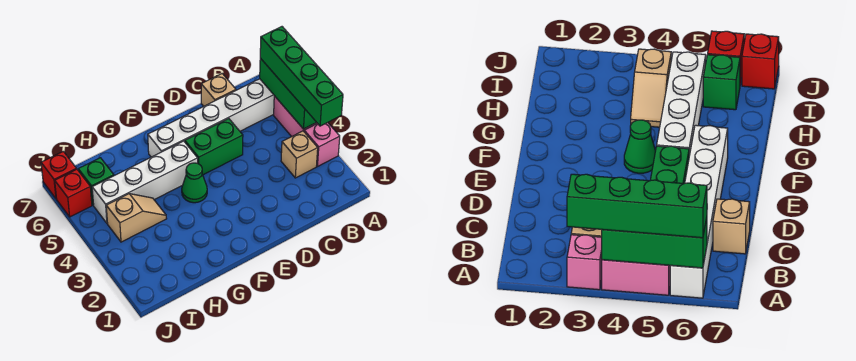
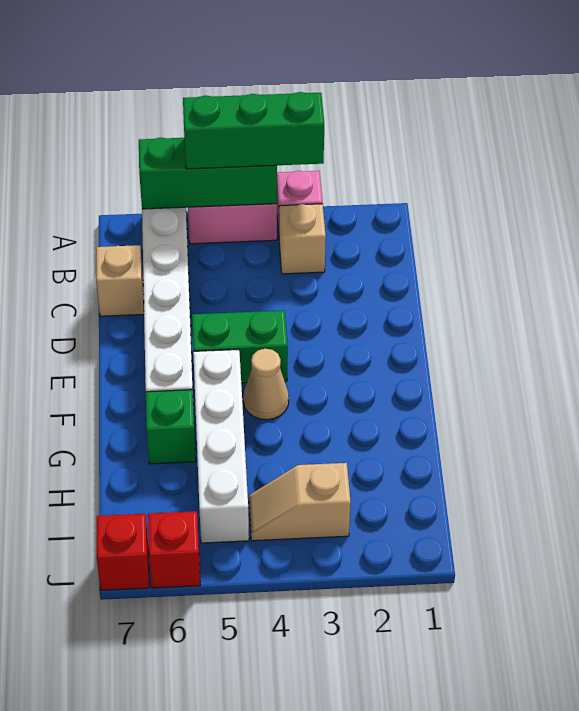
green 1x4 brick [260,27,343,126] -> green 1x3 brick [183,92,324,169]
green 1x2 brick [185,119,243,175] -> green 1x2 brick turned to [192,310,288,383]
green 1x1 cone [182,163,207,203] -> tan 1x1 cone [243,349,289,420]
tan 1x2 slope [106,194,167,242] -> tan 1x2 slope turned to [249,463,351,541]
green 1x1 brick [78,158,114,205] -> green 1x1 brick moved to [146,390,196,464]

